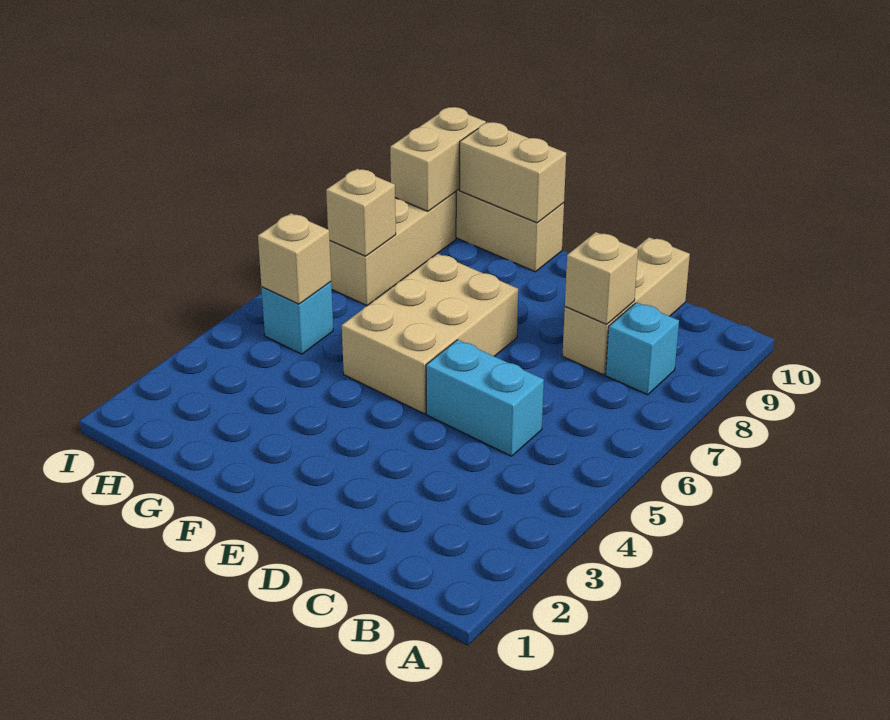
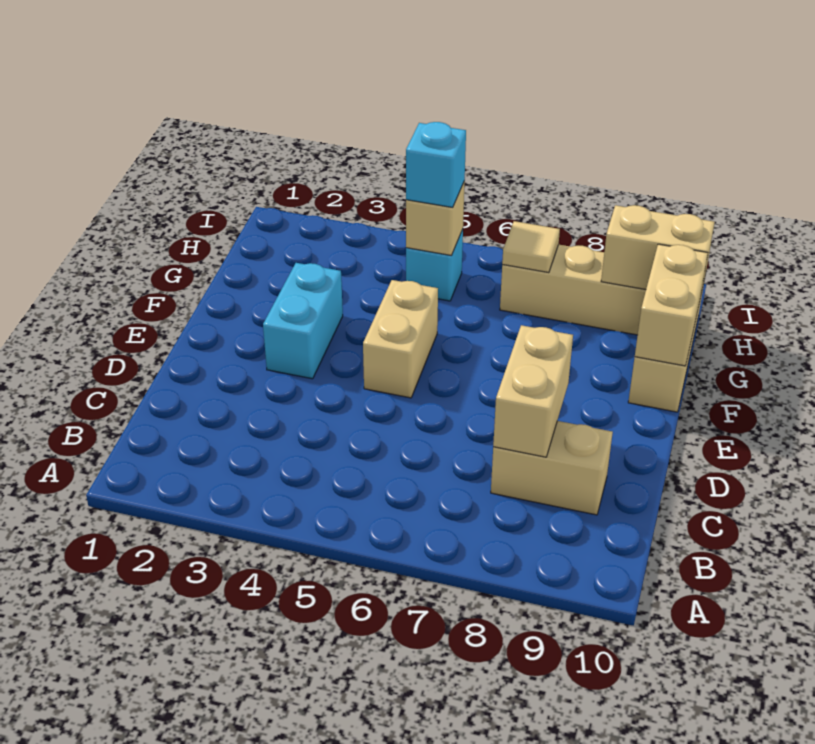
cyan 1x1 brick [606,302,679,395] -> cyan 1x1 brick moved to [406,122,466,207]
cyan 1x2 brick [426,340,544,456] -> cyan 1x2 brick moved to [263,263,343,379]
tan 1x3 brick [562,237,690,375] -> tan 1x2 brick [491,421,613,515]
tan 1x1 brick [565,232,638,324] -> tan 1x2 brick [493,325,573,457]
tan 2x3 brick [342,253,518,414] -> tan 1x2 brick [363,280,438,398]
tan 1x1 brick [326,169,396,256] -> tan 1x1 tile [502,221,560,273]

